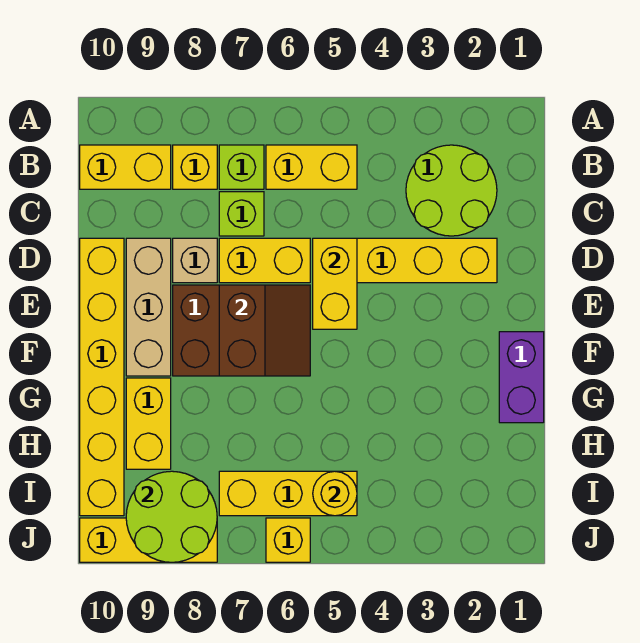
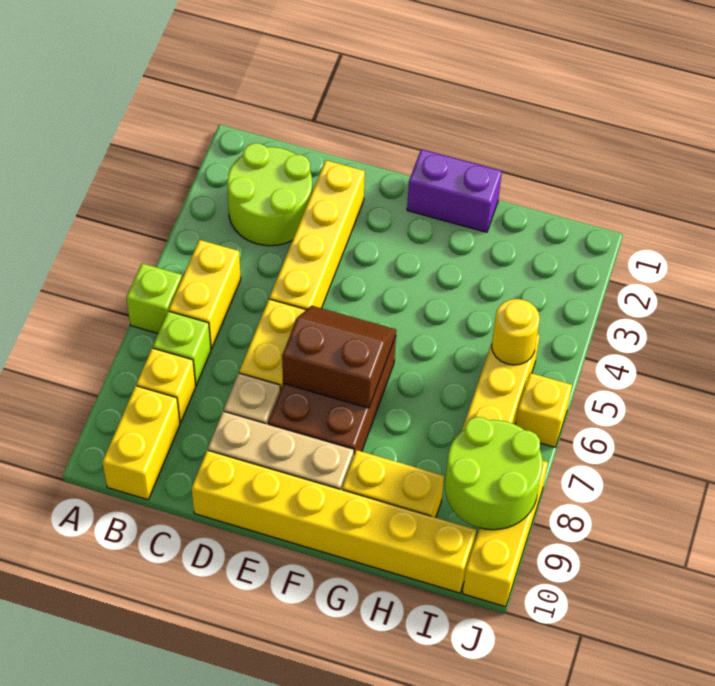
lime 1x1 brick [219,192,264,236] -> lime 1x1 brick moved to [126,263,182,333]
yellow 1x2 brick [313,238,357,329] -> none

